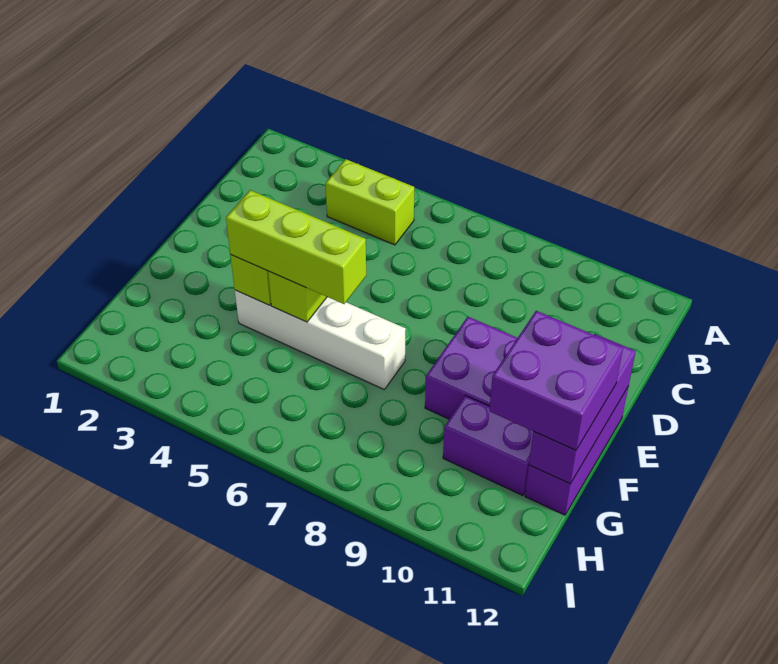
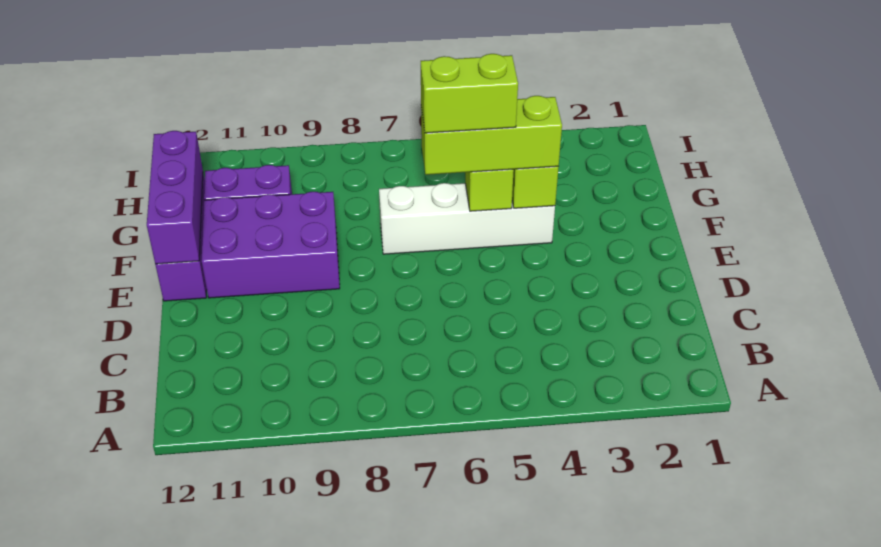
lime 1x2 brick [326,159,414,245] -> lime 1x2 brick moved to [421,54,518,133]
purple 2x2 brick [489,311,623,450] -> none

